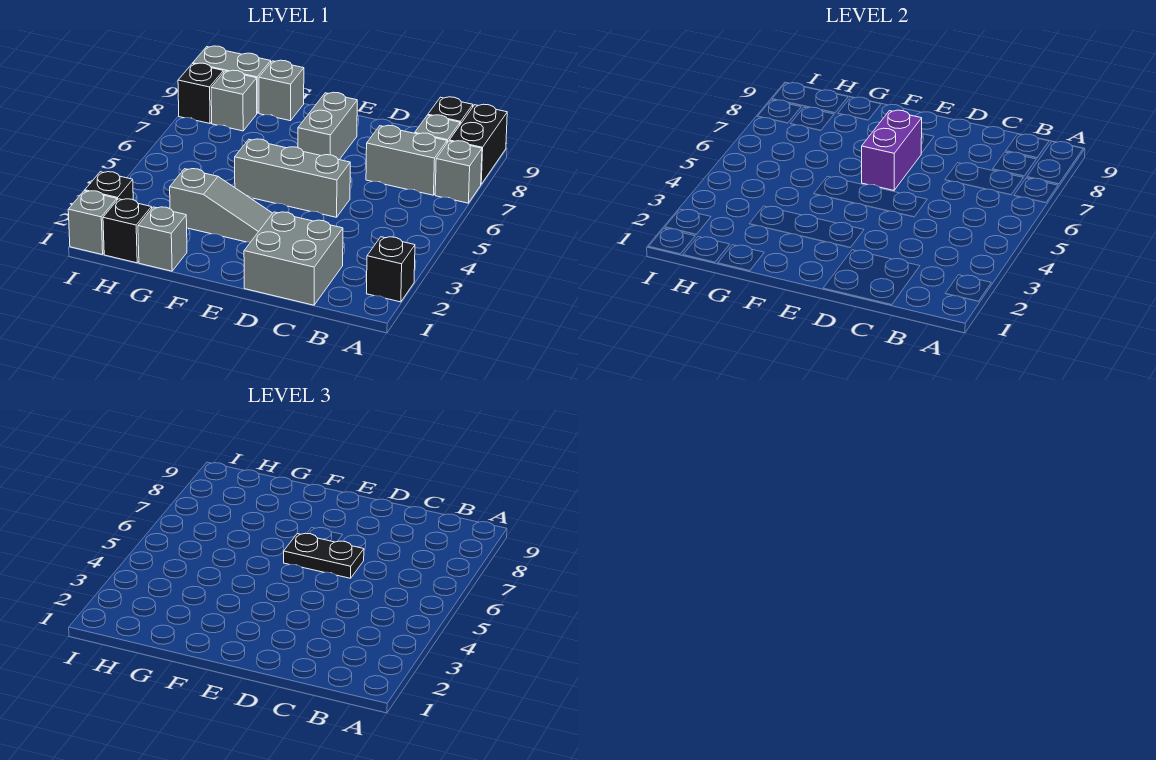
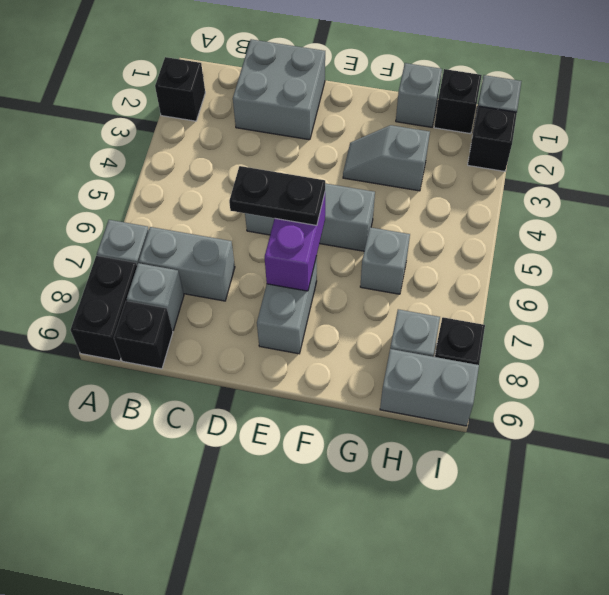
grey 1x3 slope [170,169,272,242] -> grey 1x2 slope [343,125,430,191]
grey 1x1 brick [259,60,304,121] -> grey 1x1 brick moved to [360,227,410,294]

